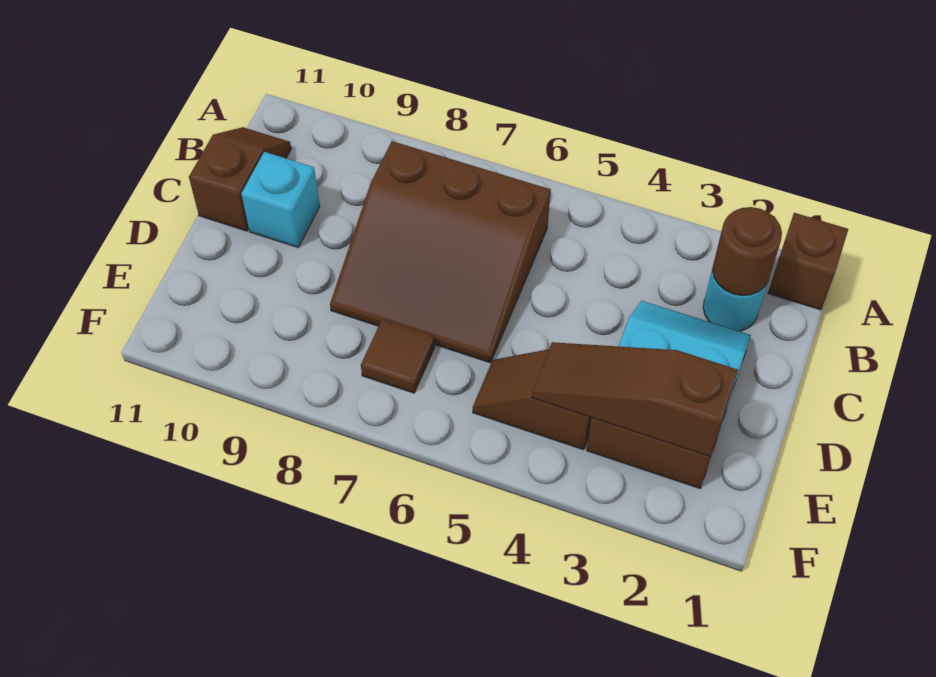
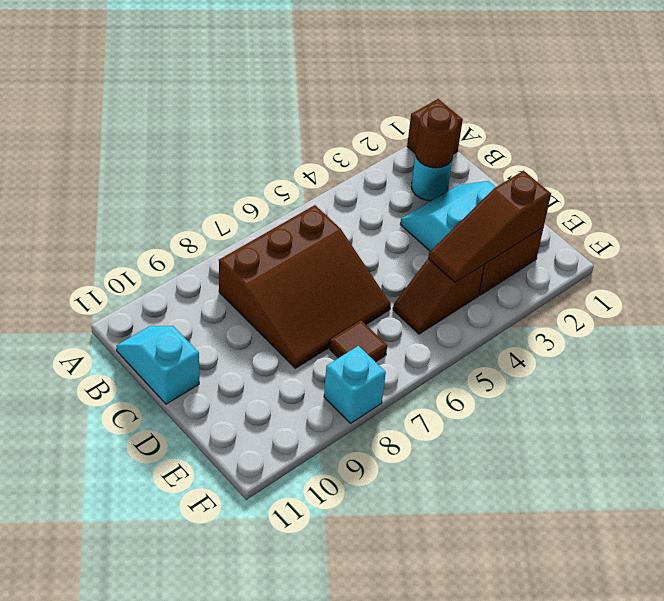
brown 1x2 slope [189,127,291,231] -> cyan 1x2 slope [116,326,199,404]
cyan 1x1 brick [241,152,320,247] -> cyan 1x1 brick moved to [324,346,386,423]

